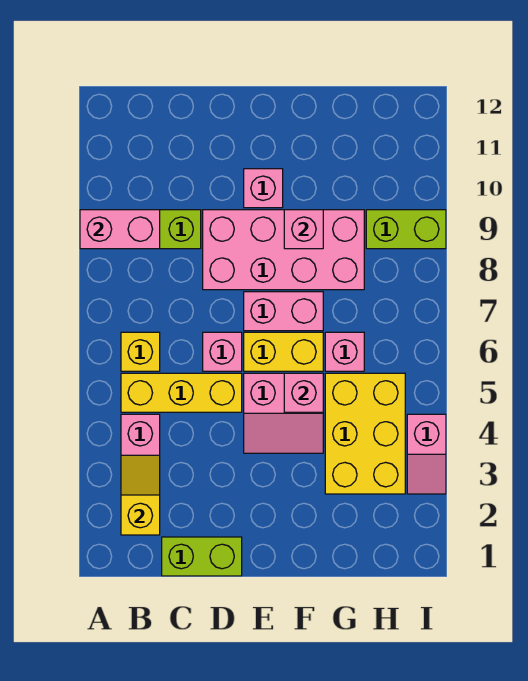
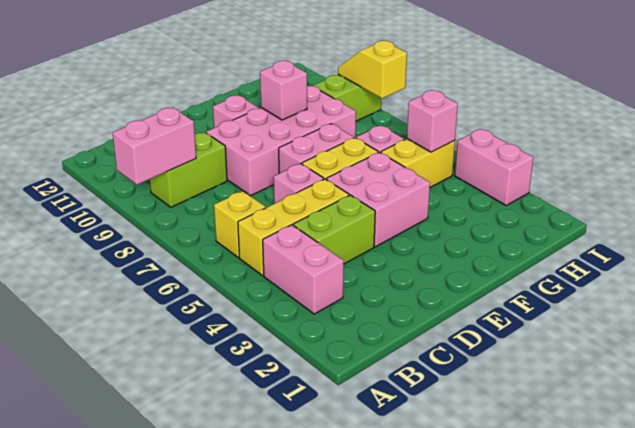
yellow 1x2 slope [121,455,160,535] -> yellow 1x2 slope moved to [338,41,407,98]
lime 1x2 brick [162,537,242,576] -> lime 1x2 brick moved to [293,195,375,264]
pink 2x2 slope [244,373,323,453] -> pink 2x2 brick [326,152,430,247]
pink 1x1 brick [284,373,323,412] -> pink 1x1 brick moved to [407,90,458,152]
yellow 2x3 brick [325,373,405,494] -> yellow 1x2 brick [381,139,455,187]
pink 1x2 slope [407,414,446,494] -> pink 1x2 brick [455,129,533,205]

